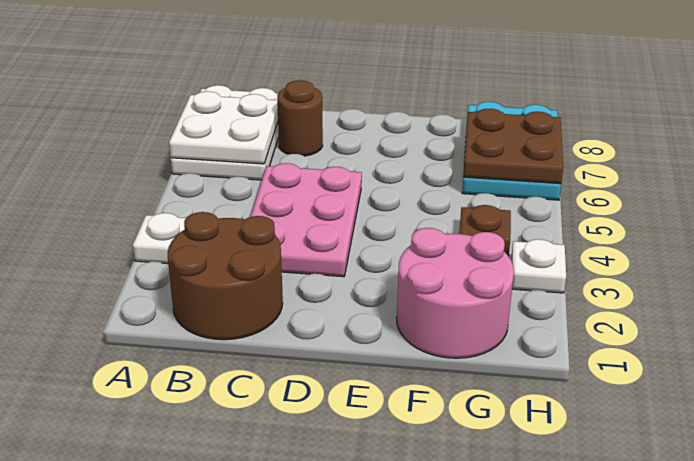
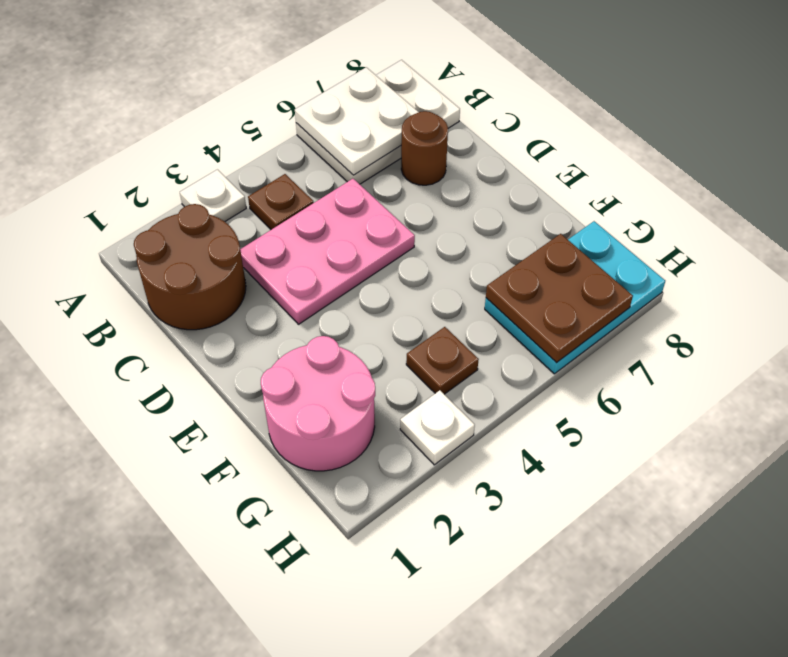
none -> brown 1x1 plate [248,174,314,230]

